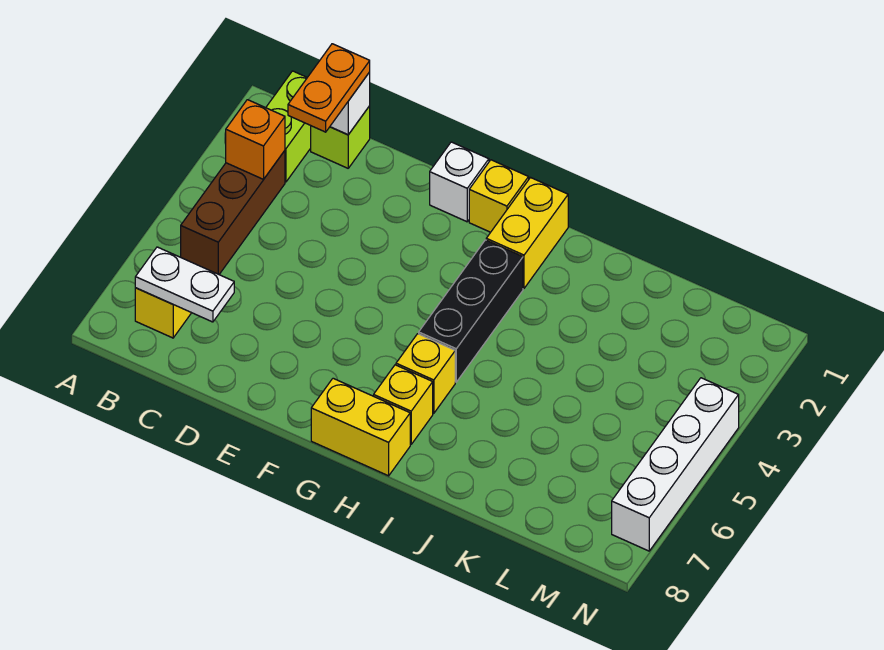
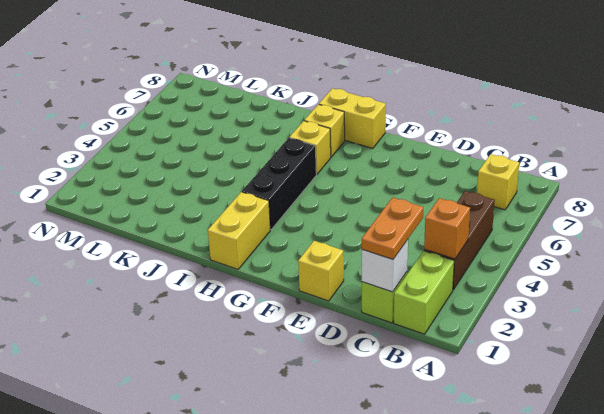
white 1x2 plate [135,247,234,322] -> none
white 1x1 brick [430,142,489,222] -> none
yellow 1x1 brick [469,160,529,232] -> yellow 1x1 brick moved to [298,241,344,301]
white 1x4 brick [612,378,739,551] -> none

